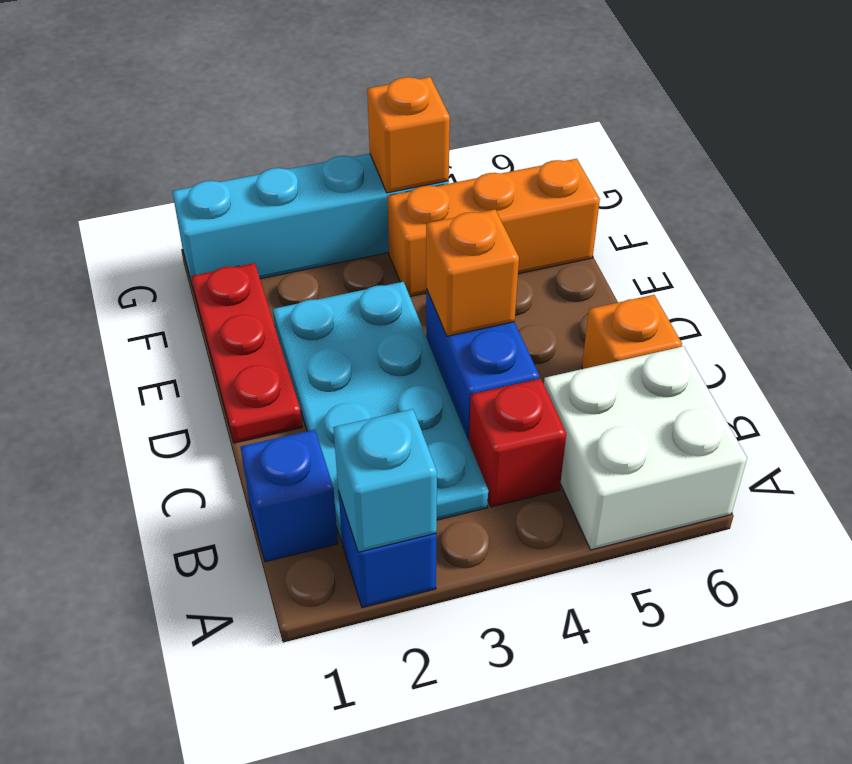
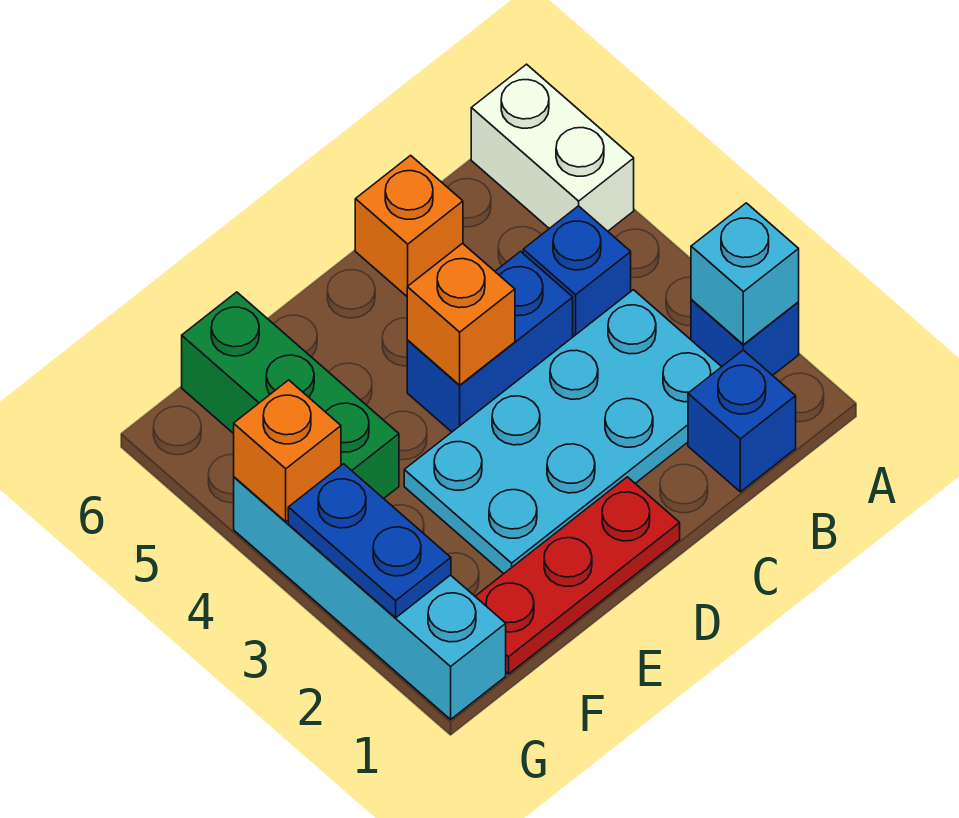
white 2x2 brick [544,346,747,550] -> white 1x2 brick [471,64,634,231]
red 1x1 brick [469,379,566,507] -> blue 1x1 brick [523,206,631,337]
orange 1x3 brick [387,159,600,296] -> green 1x3 brick [182,292,399,499]
none -> blue 1x2 plate [288,464,451,618]

